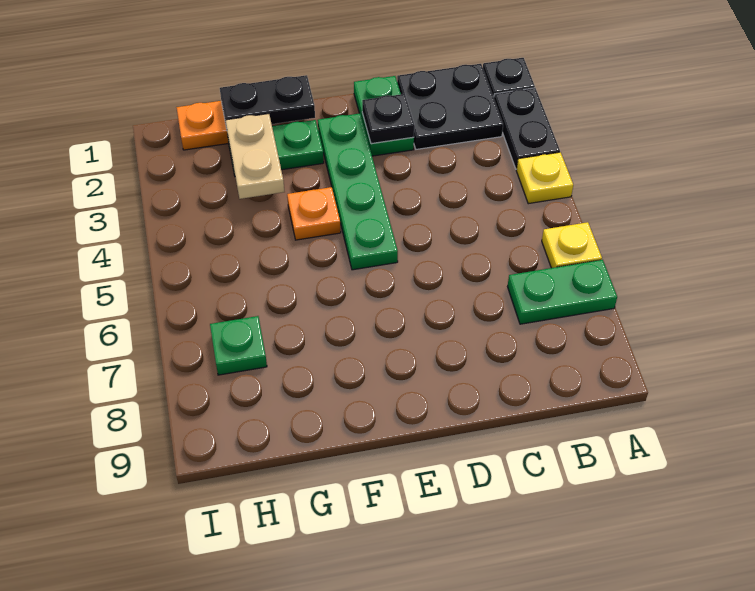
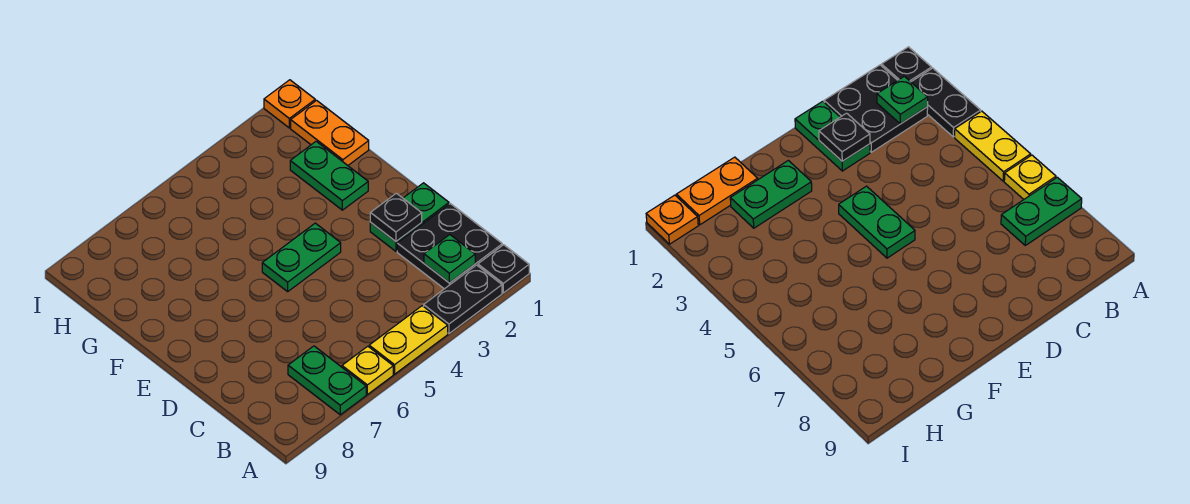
yellow 1x1 plate [516,152,573,204] -> yellow 1x2 plate [369,306,448,374]
green 1x4 plate [318,113,398,270] -> green 1x2 plate [262,223,341,292]
black 1x2 plate [220,75,315,124] -> none
orange 1x1 plate [287,187,341,240] -> orange 1x1 plate moved to [264,80,315,128]
tan 1x2 plate [226,114,284,199] -> none
green 1x1 plate [210,316,267,375] -> green 1x1 plate moved to [424,235,475,283]

